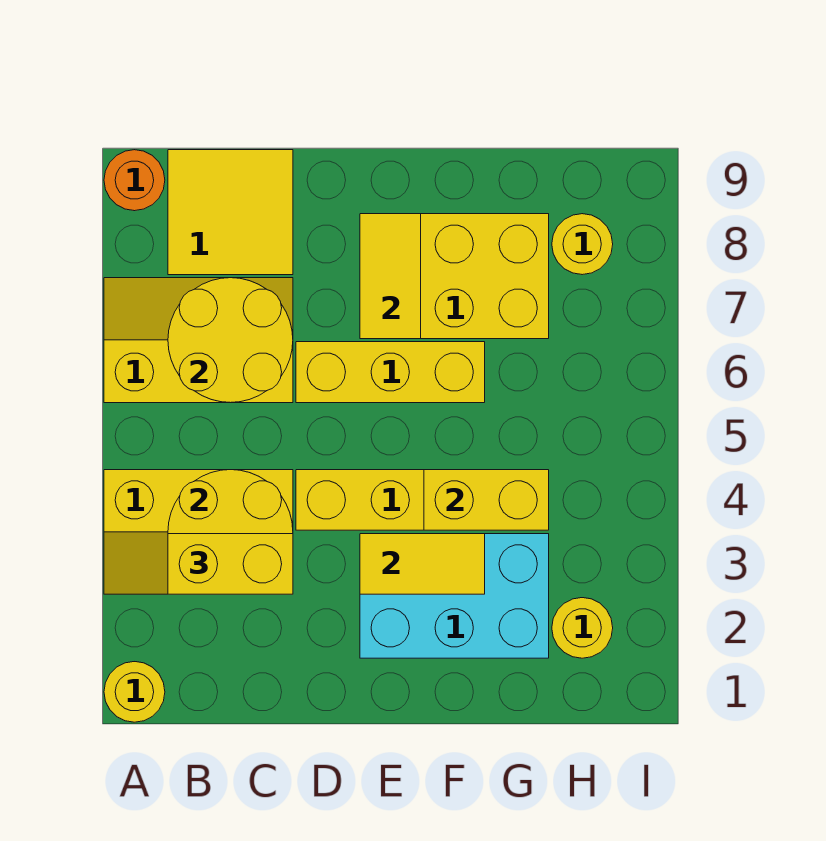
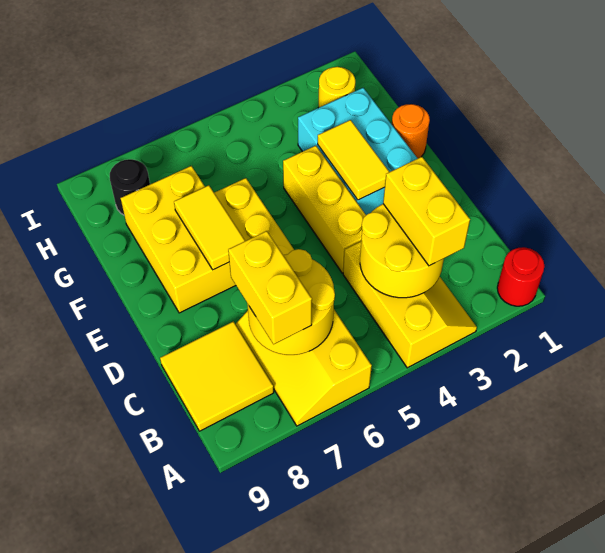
yellow 1x1 round brick [104,662,165,722] -> red 1x1 round brick [497,247,544,306]
orange 1x1 round brick [104,150,165,211] -> orange 1x1 round brick moved to [392,104,430,158]
yellow 1x2 tile [360,214,421,339] -> yellow 1x2 tile turned to [174,185,245,270]
yellow 1x2 brick [424,470,549,530] -> yellow 1x2 brick moved to [228,231,312,344]
yellow 1x1 round brick [552,214,613,275] -> black 1x1 round brick [110,159,150,215]

